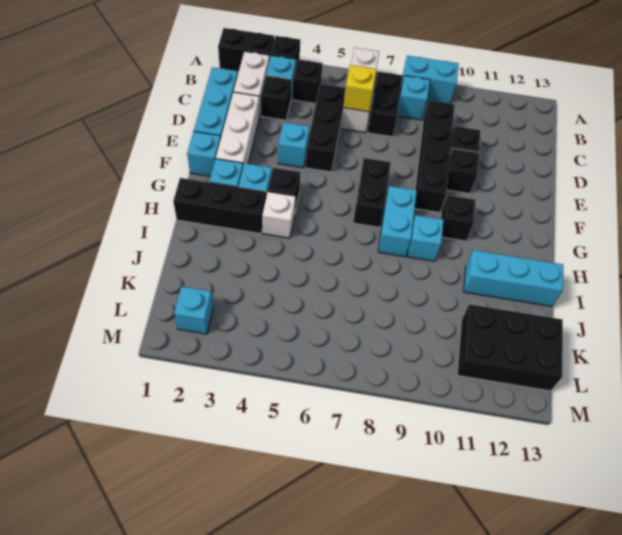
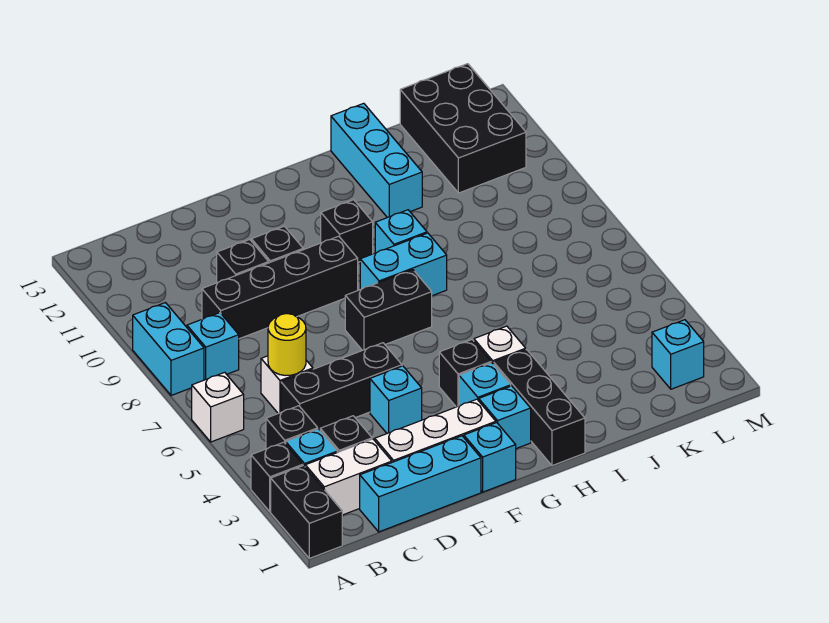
black 1x2 brick [367,72,403,137] -> none
yellow 1x1 brick [343,65,376,112] -> yellow 1x1 round brick [268,314,306,375]

